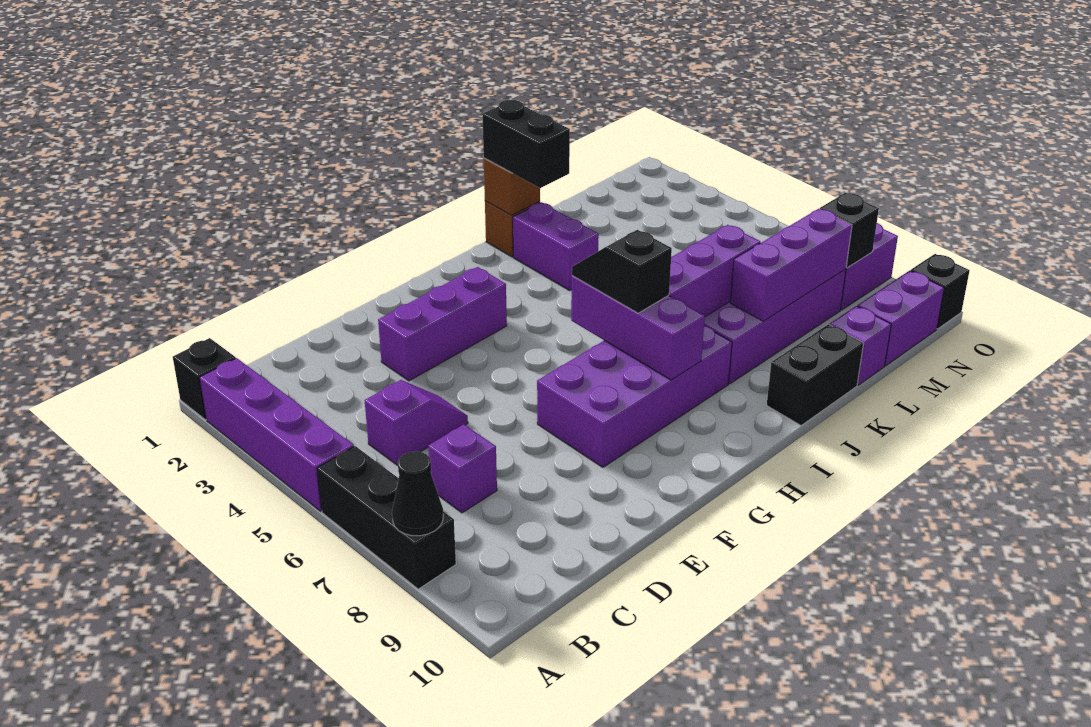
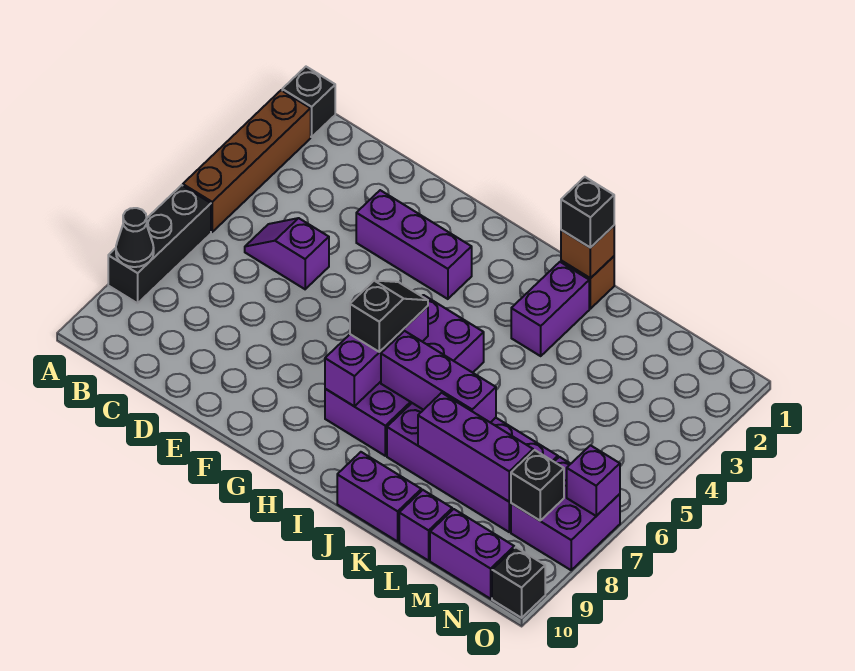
purple 1x4 brick [200,358,354,511] -> brown 1x4 brick [183,90,311,232]
purple 1x2 slope [365,380,468,465] -> purple 1x2 slope turned to [245,218,329,289]
purple 1x1 brick [428,424,497,513] -> purple 1x1 brick moved to [567,445,620,516]
purple 2x4 brick [537,326,732,467] -> purple 2x4 brick turned to [325,295,484,456]
black 1x2 brick [482,100,570,188] -> black 1x1 brick [561,177,614,248]
black 1x2 brick [767,324,864,425] -> purple 1x2 brick [337,452,421,541]

